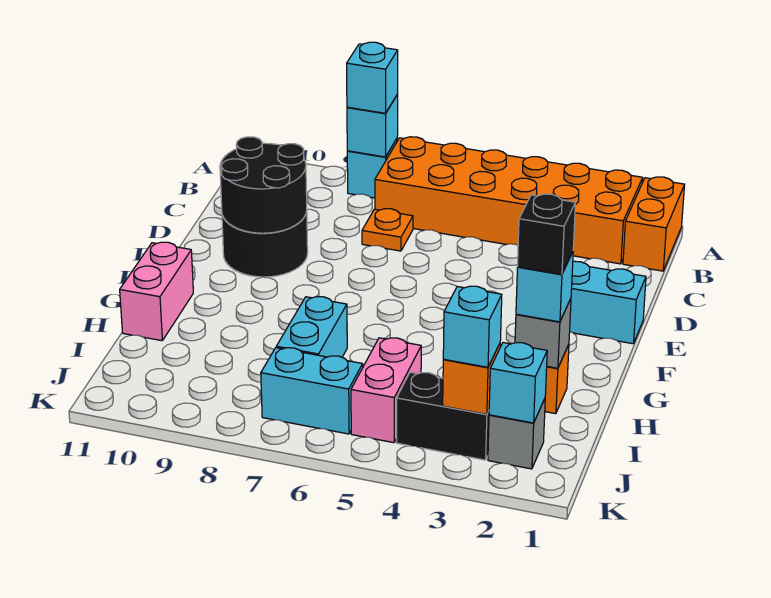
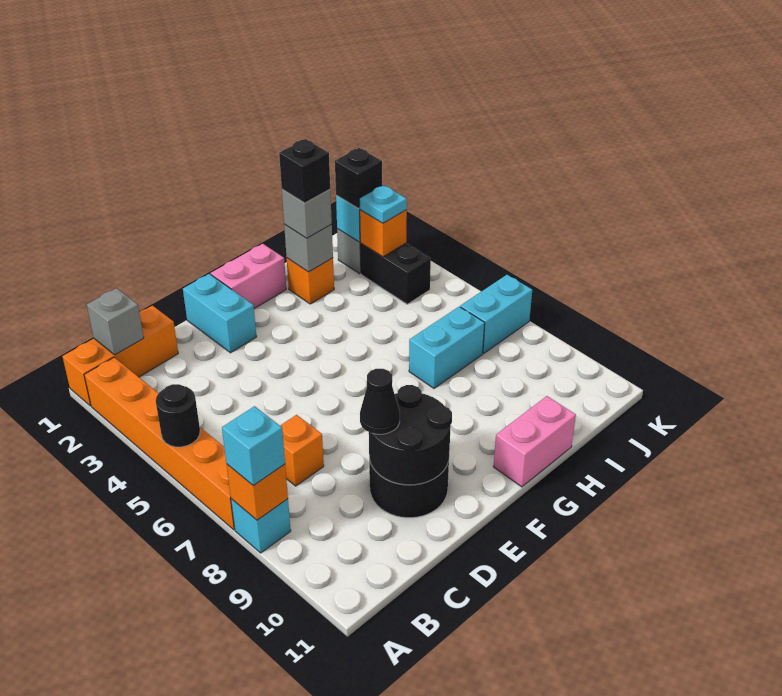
orange 1x2 brick [623,177,685,271] -> orange 1x3 brick [62,306,178,406]
orange 2x6 brick [375,137,643,264] -> orange 1x6 brick [84,357,235,530]
none -> black 1x1 round brick [156,384,200,447]
cyan 1x1 brick [347,95,398,157] -> orange 1x1 brick [227,464,288,520]
none -> grey 1x1 brick [87,288,144,355]
orange 1x1 plate [362,209,413,251] -> orange 1x1 brick [280,415,324,486]
none -> black 1x1 cone [360,369,400,434]
cyan 1x1 brick [516,252,573,322] -> grey 1x1 brick [282,189,332,238]
pink 1x2 brick [351,338,421,443] -> pink 1x2 brick moved to [211,244,286,308]
none -> black 1x1 brick [335,148,382,209]
cyan 1x1 brick [443,286,502,367] -> cyan 1x1 plate [359,185,407,223]
cyan 1x2 brick [261,348,363,434] -> cyan 1x2 brick turned to [460,275,532,353]

